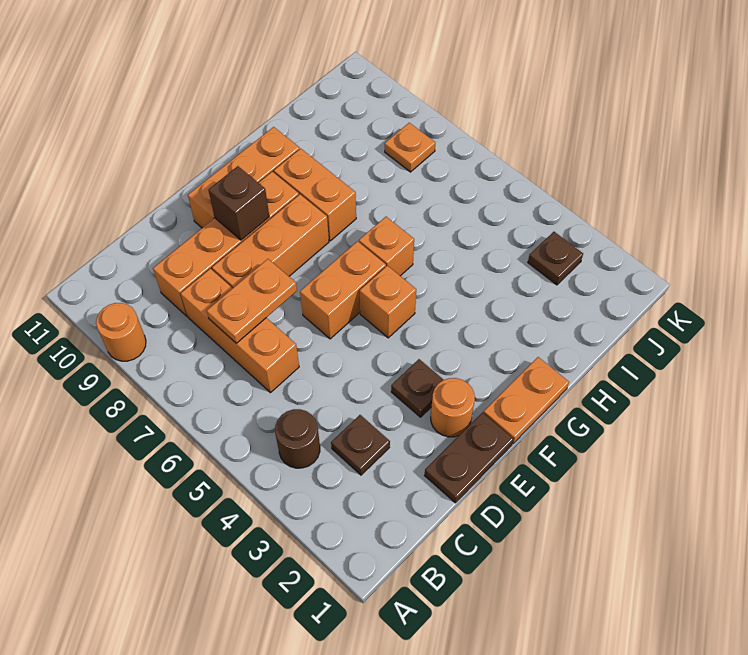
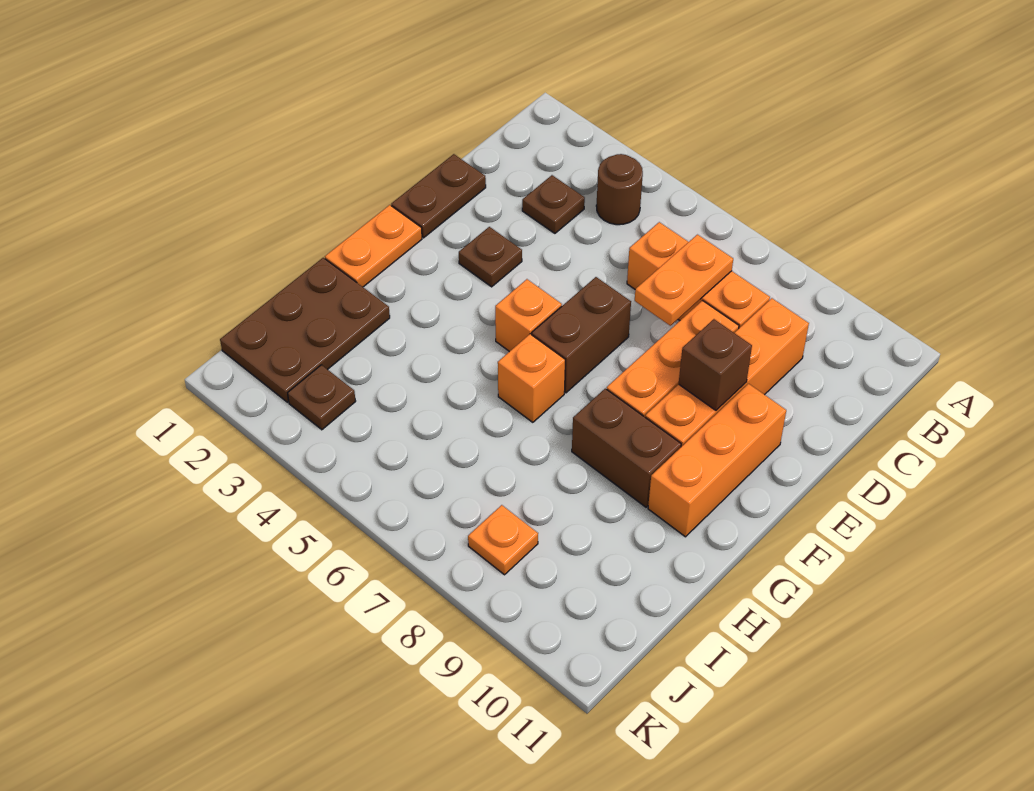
orange 1x1 round brick [96,303,146,361] -> none
orange 1x1 round brick [431,378,475,437] -> none
orange 1x2 brick [300,241,386,339] -> brown 1x2 brick [532,277,631,393]
orange 1x2 brick [274,149,356,241] -> brown 1x2 brick [572,389,681,507]
none -> brown 2x3 plate [220,258,390,402]

